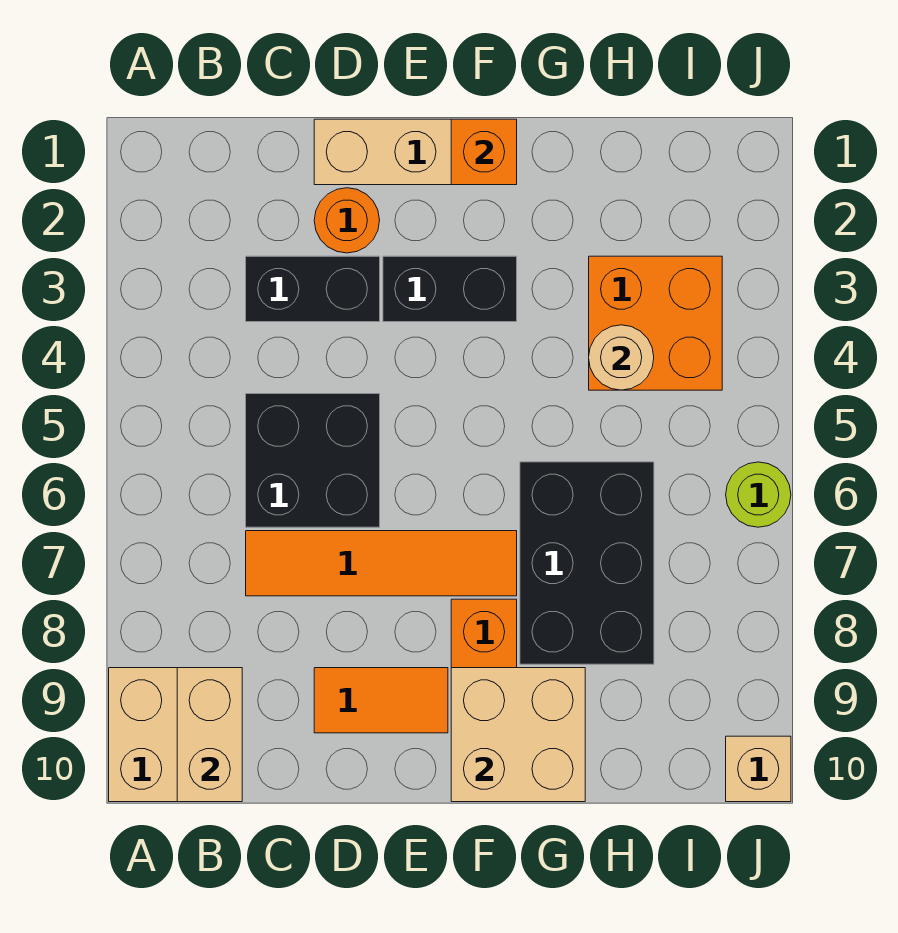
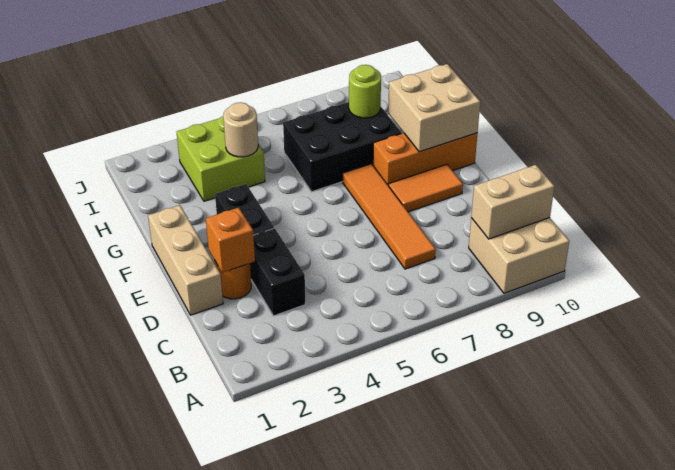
black 2x2 brick [246,394,380,527] -> none
orange 1x2 tile [314,668,448,733] -> orange 1x2 tile turned to [389,164,463,212]
orange 1x1 brick [451,119,517,185] -> orange 1x1 brick moved to [206,207,255,273]
orange 2x2 brick [589,256,722,390] -> lime 2x2 brick [177,116,265,201]
lime 1x1 round brick [726,462,791,527] -> lime 1x1 round brick moved to [349,65,381,118]
tan 1x1 brick [726,736,791,802] -> none

